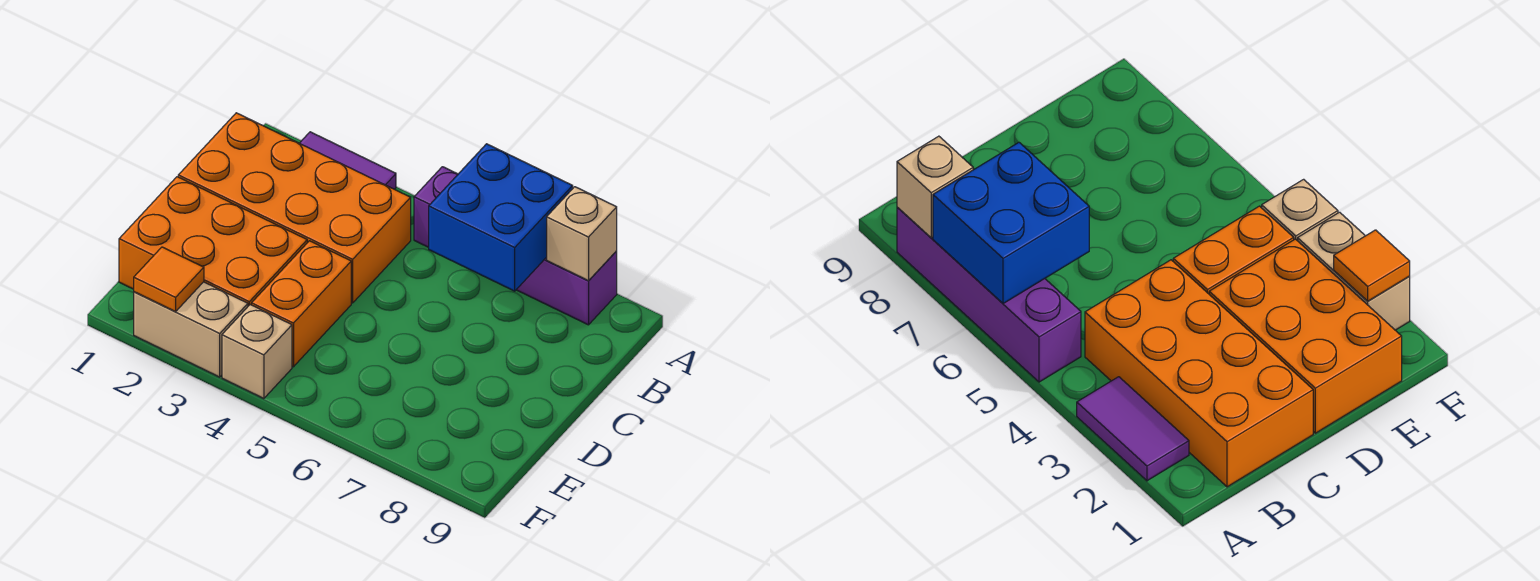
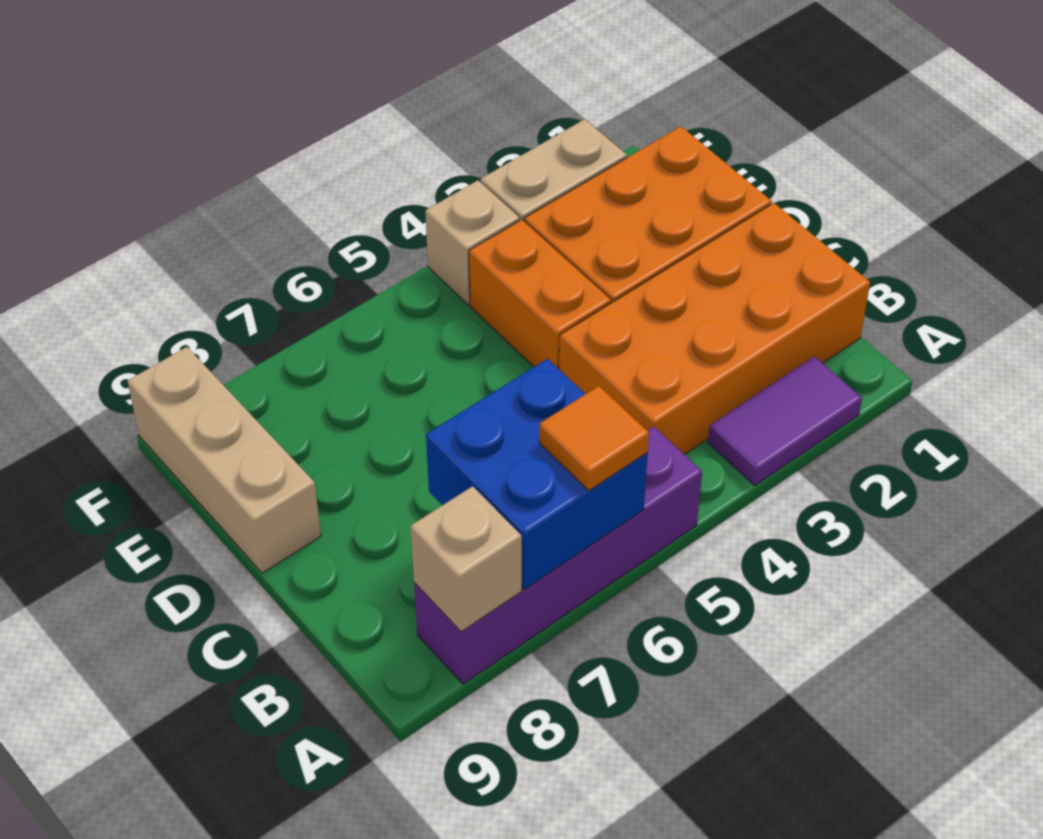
none -> tan 1x3 brick [128,347,321,573]
orange 1x1 tile [134,247,204,312] -> orange 1x1 tile moved to [539,386,649,490]

